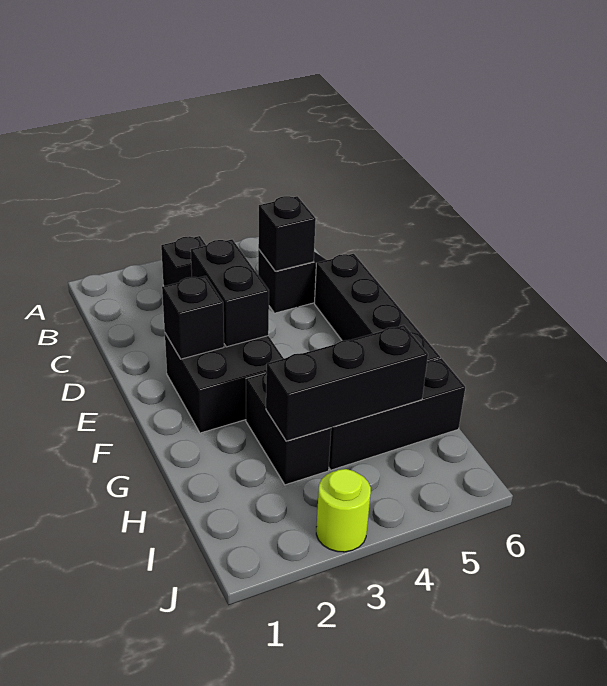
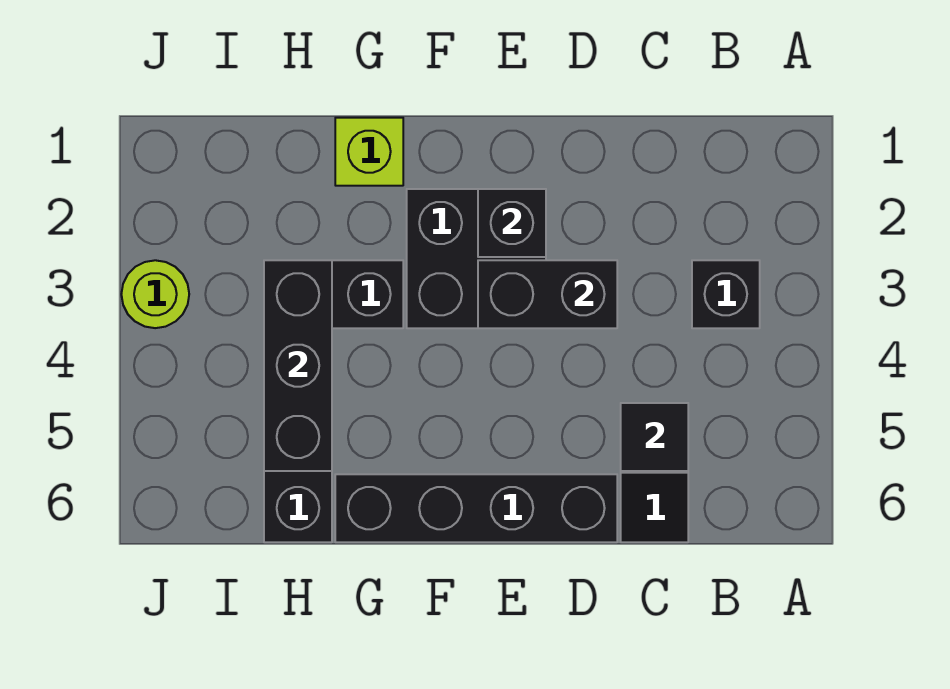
black 1x1 brick [258,196,316,271] -> black 1x1 tile [621,403,688,471]
none -> lime 1x1 brick [335,118,403,186]

